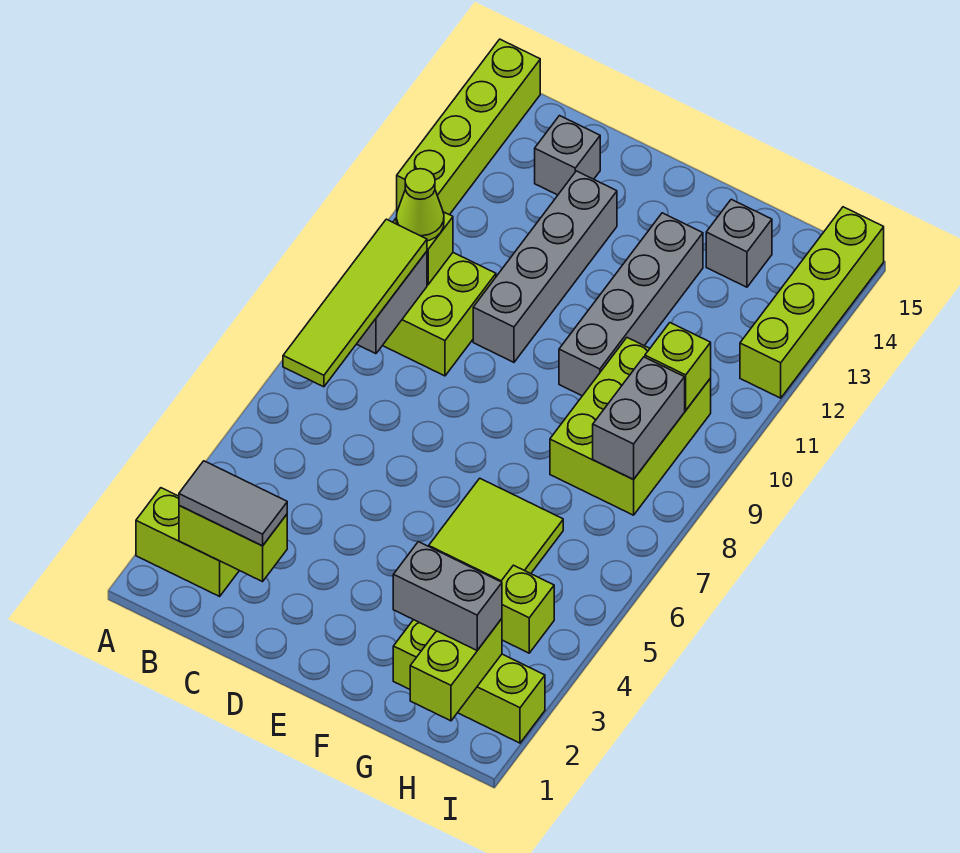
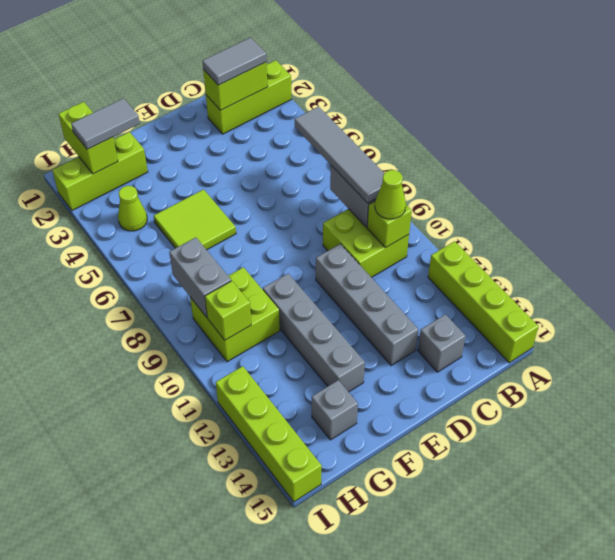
lime 1x2 brick [136,488,239,596] -> lime 1x3 brick [206,60,291,134]
lime 1x4 tile [283,219,427,387] -> grey 1x4 tile [295,107,384,203]
grey 1x2 brick [393,542,502,650] -> grey 1x2 tile [71,98,140,149]
lime 2x3 brick [550,338,711,515] -> lime 2x2 brick [190,267,280,362]
lime 1x1 brick [501,565,554,653] -> lime 1x1 cone [118,186,147,231]

